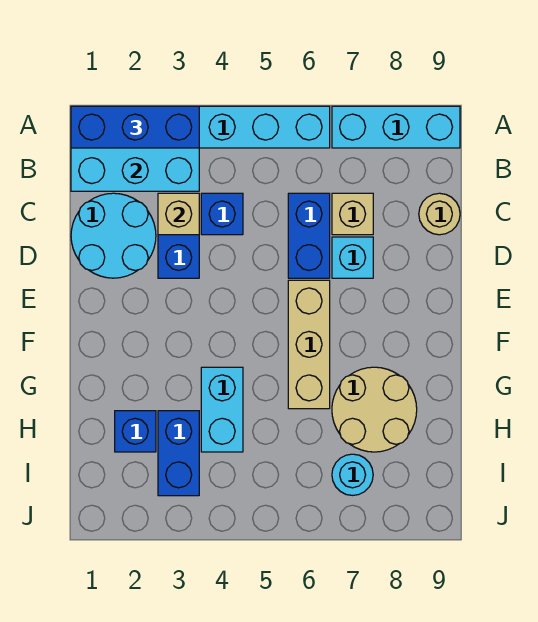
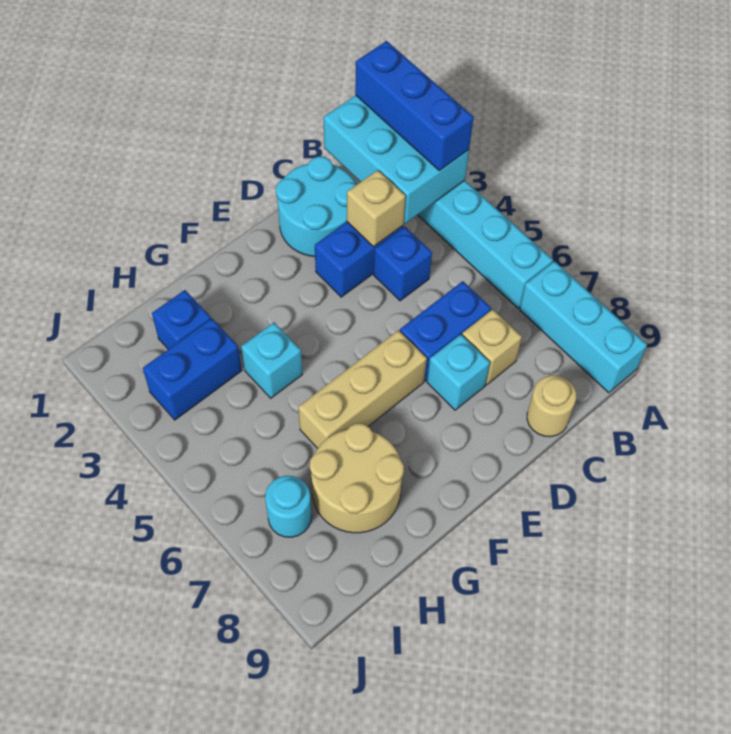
cyan 1x2 brick [201,367,243,452] -> cyan 1x1 brick [241,323,303,398]

